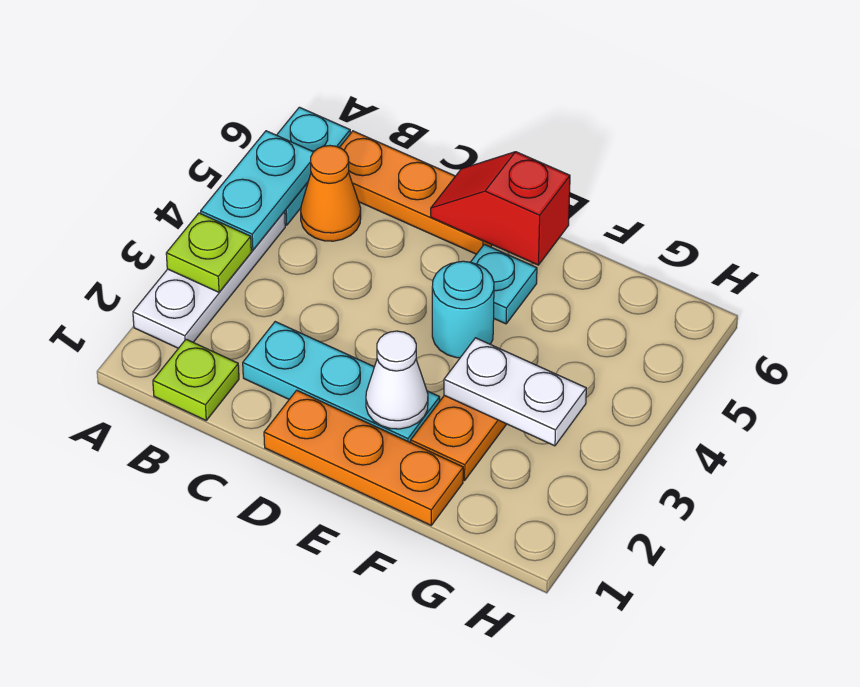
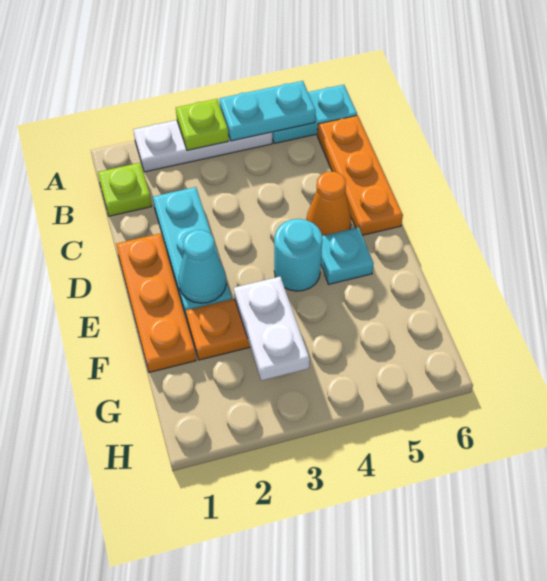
orange 1x1 cone [301,146,361,241] -> orange 1x1 cone moved to [306,172,351,236]
red 1x2 slope [431,152,570,265] -> none
white 1x1 cone [366,331,428,429] -> cyan 1x1 cone [178,230,226,303]

